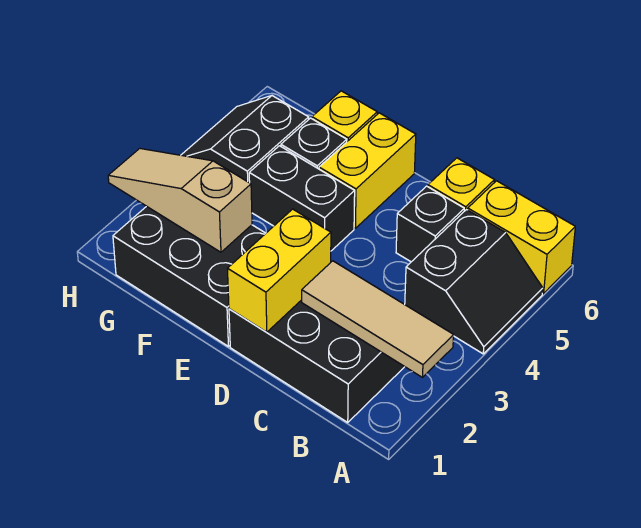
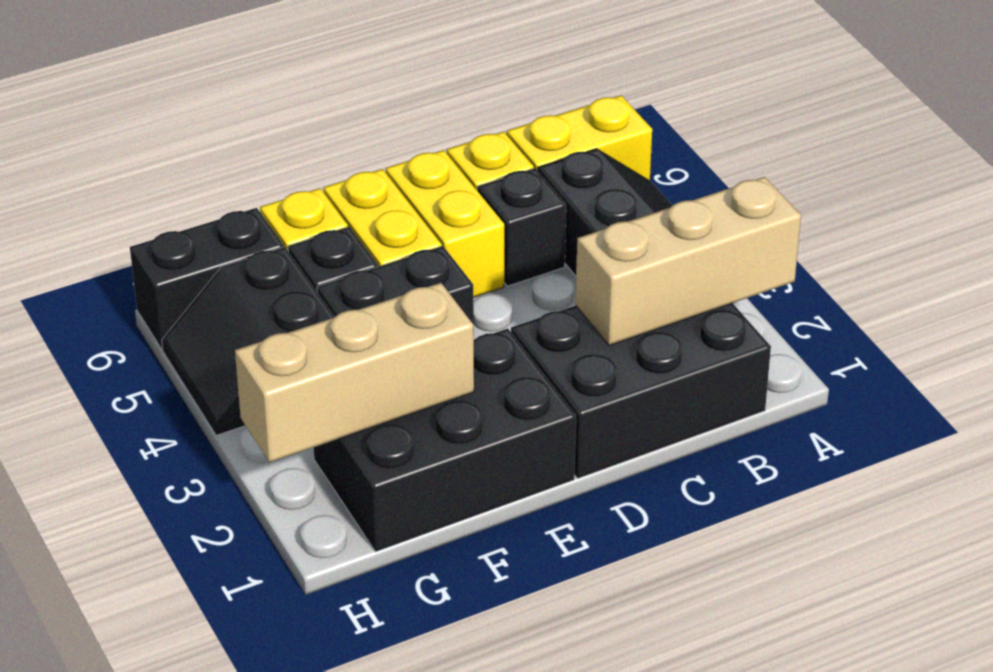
tan 1x3 tile [302,261,454,377] -> tan 1x3 brick [576,177,801,346]
yellow 1x2 brick [227,209,331,332] -> yellow 1x2 brick moved to [386,150,504,298]
tan 1x3 slope [108,149,252,252] -> tan 1x3 brick [235,283,474,463]
none -> black 1x2 brick [130,208,284,349]

